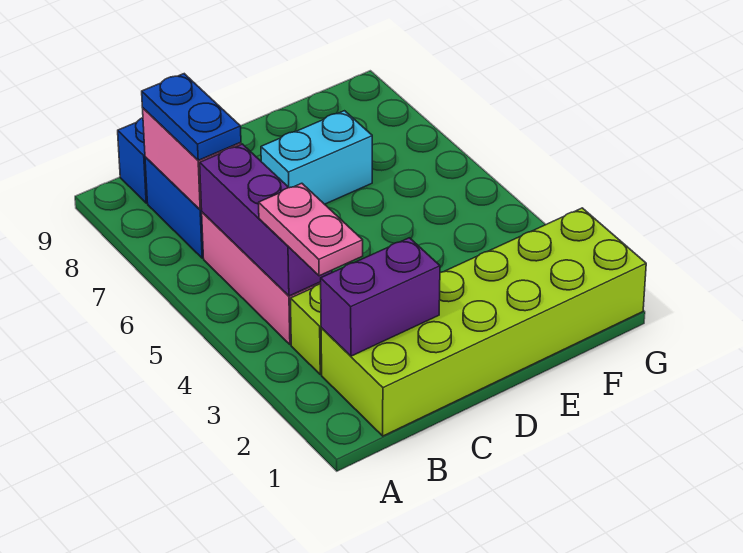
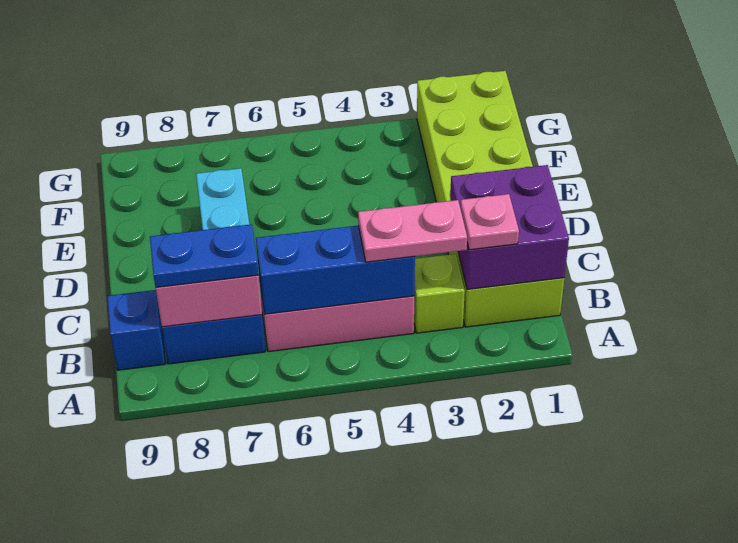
purple 1x2 brick [321,238,440,356] -> purple 2x2 brick [450,165,569,289]
none -> pink 1x1 plate [460,194,519,250]
purple 1x3 brick [200,144,332,296] -> blue 1x3 brick [256,226,415,314]

